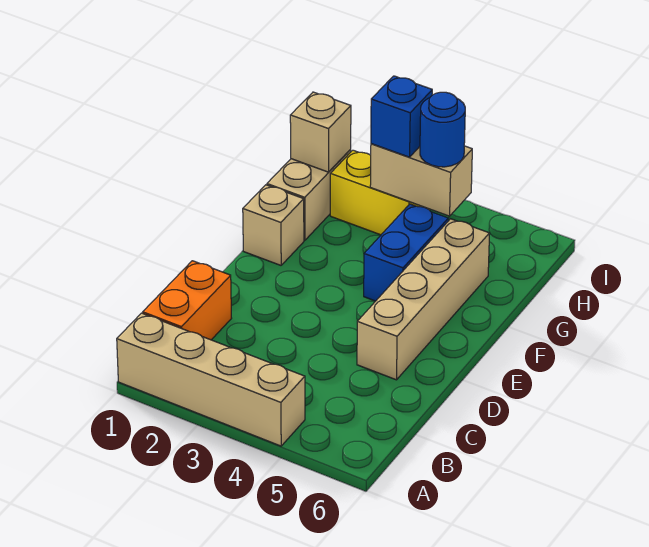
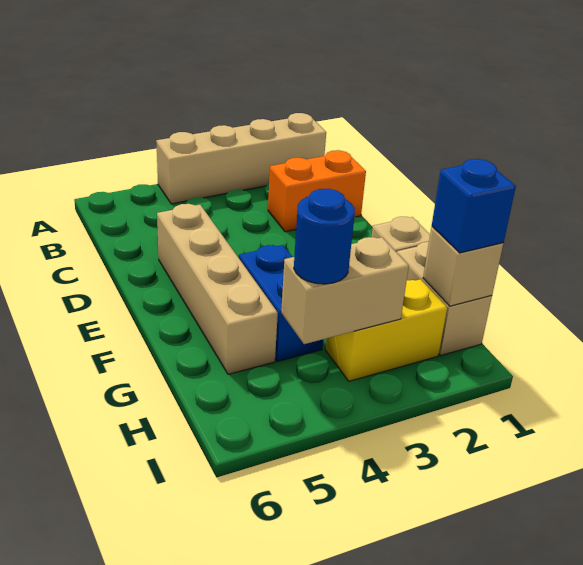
orange 1x2 brick [143,261,232,340] -> orange 1x2 brick turned to [268,150,366,232]
blue 1x1 brick [371,76,432,157] -> blue 1x1 brick moved to [432,159,516,253]

